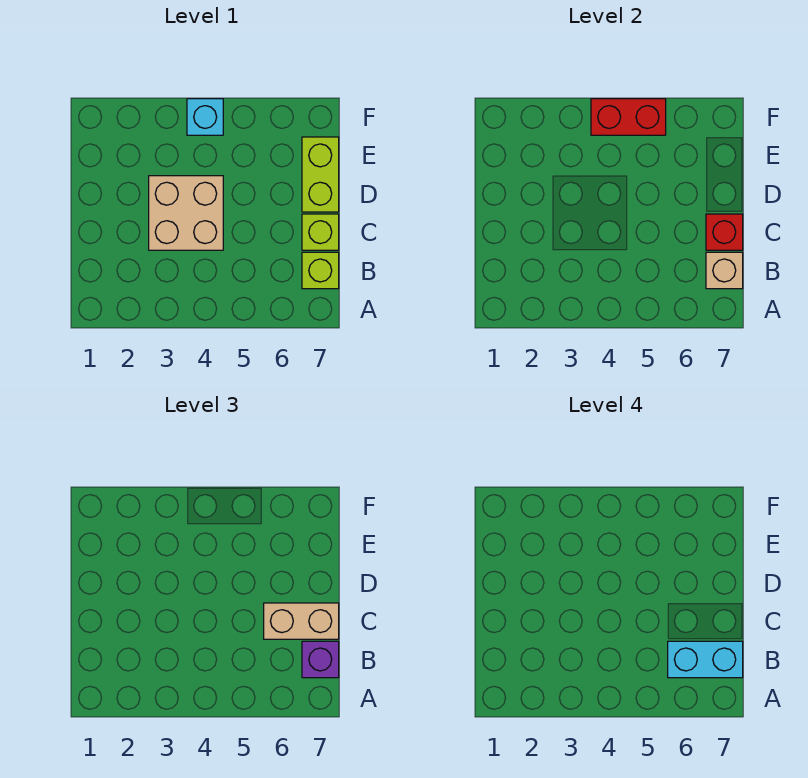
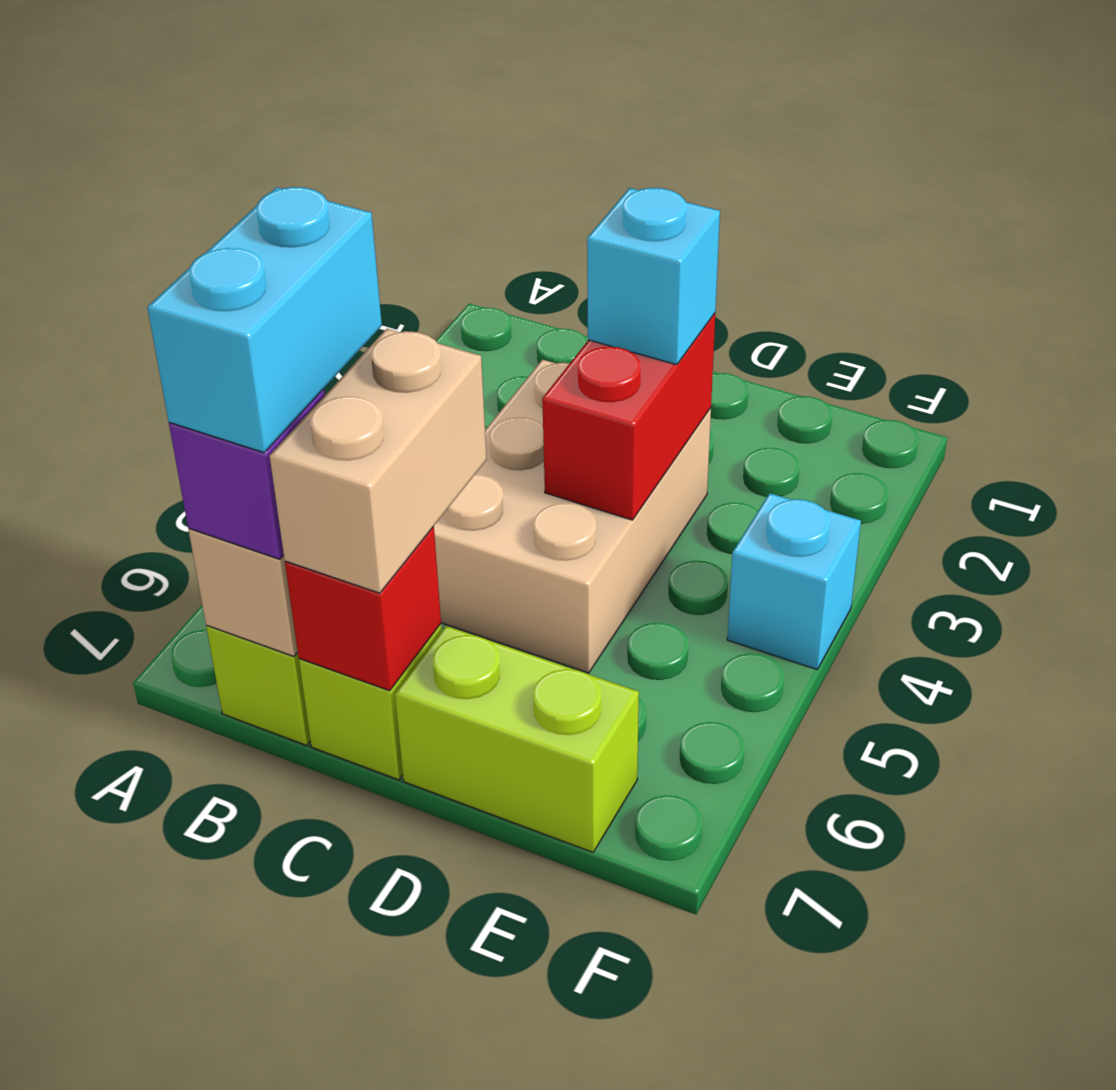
tan 2x2 brick [149,176,223,250] -> tan 2x3 brick [433,360,711,673]
none -> cyan 1x1 brick [587,188,720,365]
red 1x2 brick [591,99,666,135] -> red 1x2 brick moved to [542,313,715,520]

